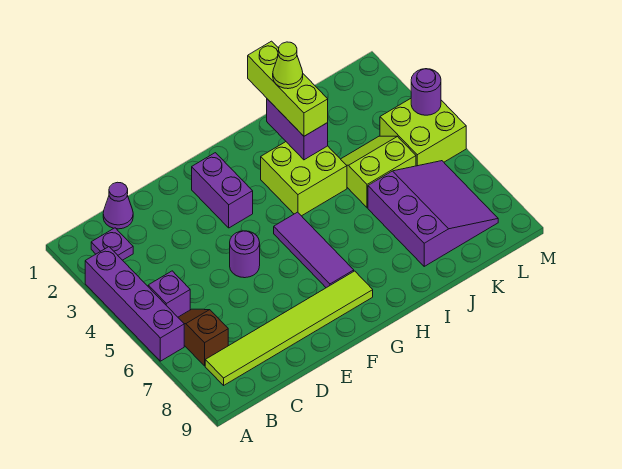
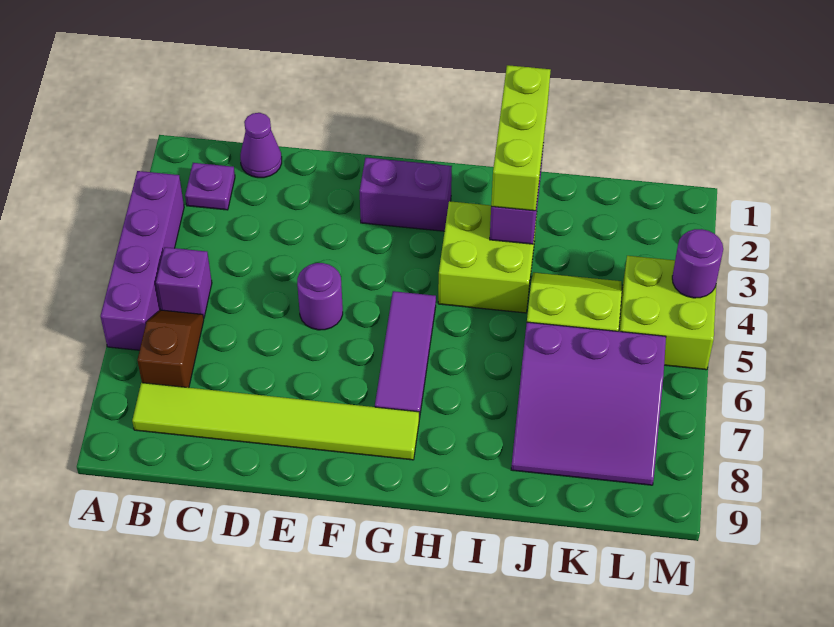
purple 1x2 brick [192,153,253,228] -> purple 1x2 brick turned to [360,158,452,231]
lime 1x1 cone [273,42,303,89] -> none
purple 3x3 slope [368,161,498,266] -> purple 3x3 slope turned to [511,322,666,485]

